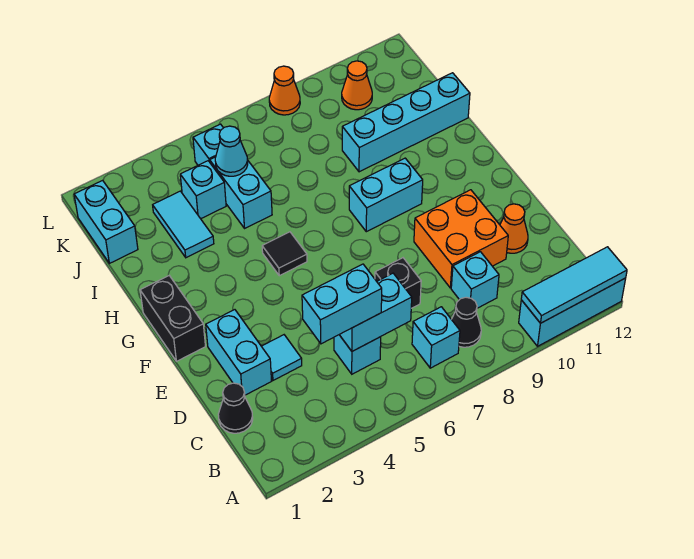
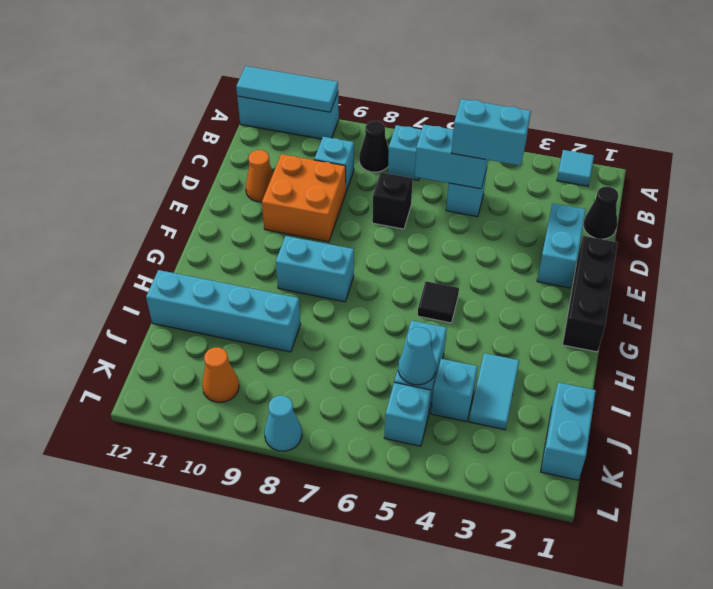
cyan 1x1 tile [261,335,302,380] -> cyan 1x1 tile moved to [557,150,594,186]
black 1x2 brick [140,276,206,361] -> black 1x3 brick [563,236,618,352]
orange 1x1 cone [269,66,300,115] -> cyan 1x1 cone [264,396,302,451]

